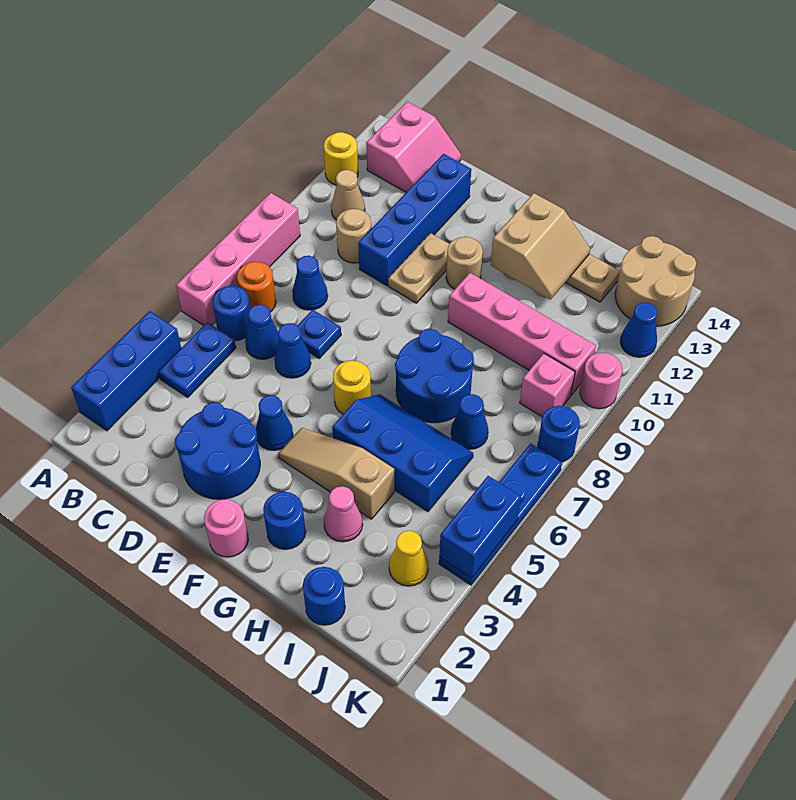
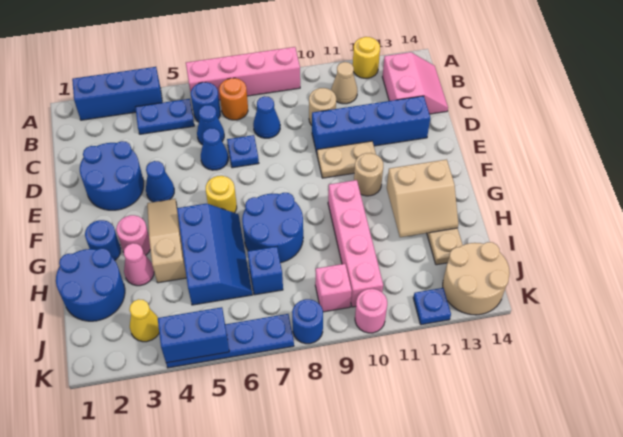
pink 2x2 slope [366,102,461,192] -> pink 2x2 slope turned to [382,52,448,114]
pink 1x1 round brick [204,499,248,557] -> pink 1x1 round brick moved to [116,215,150,255]
blue 1x1 round brick [303,567,345,625] -> blue 2x2 round brick [56,248,125,321]
blue 1x1 cone [451,394,488,449] -> blue 1x1 brick [248,247,283,295]
blue 1x1 cone [620,302,657,357] -> blue 1x1 plate [413,288,451,325]

